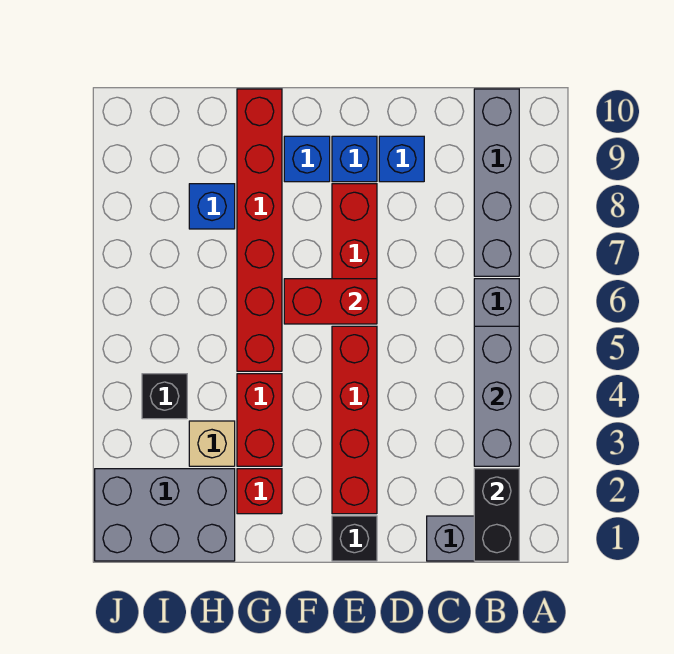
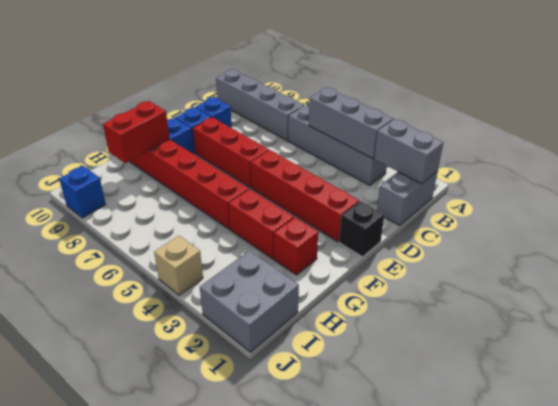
black 1x2 brick [474,469,519,561] -> grey 1x2 brick [374,119,443,184]
red 1x2 brick [284,279,377,324] -> red 1x2 brick moved to [103,101,170,163]
grey 2x3 brick [95,469,235,561] -> grey 2x2 brick [200,251,299,352]
tan 1x1 brick [189,421,235,466] -> tan 1x1 brick moved to [154,236,203,295]
blue 1x1 brick [189,184,235,229] -> blue 1x1 brick moved to [59,166,106,218]
black 1x1 brick [142,374,187,419] -> none

